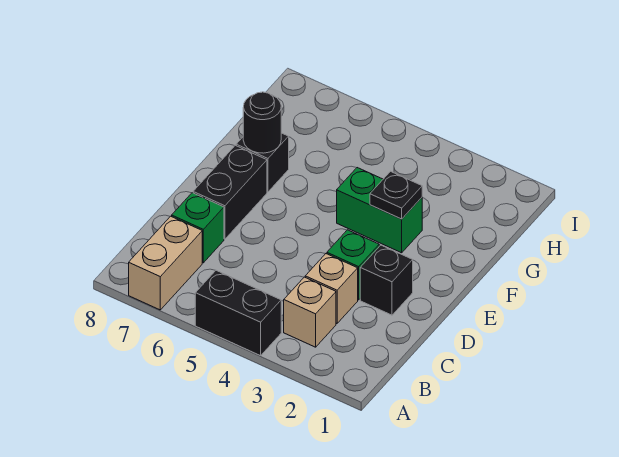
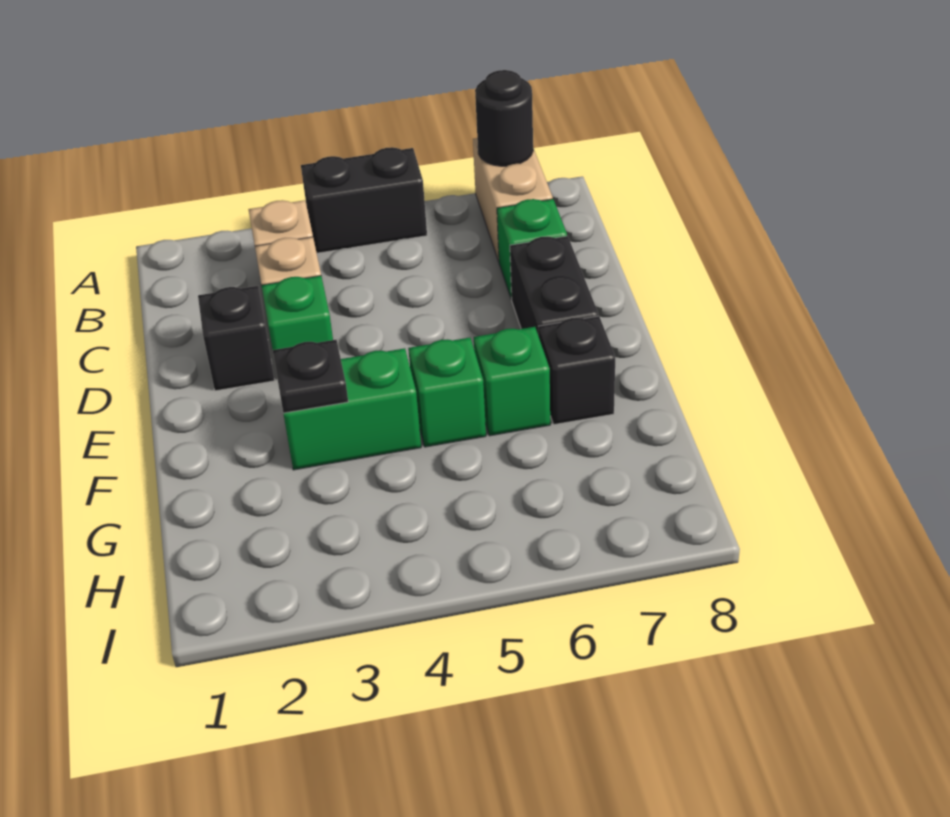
none -> green 1x1 brick [408,338,486,447]
none -> green 1x1 brick [474,327,550,436]
black 1x1 round brick [243,92,281,153] -> black 1x1 round brick moved to [475,70,533,166]

